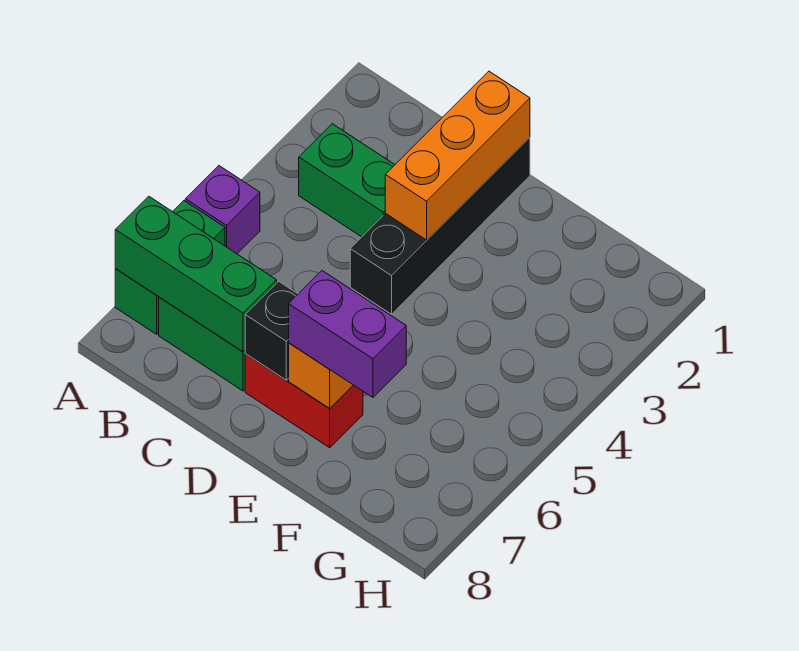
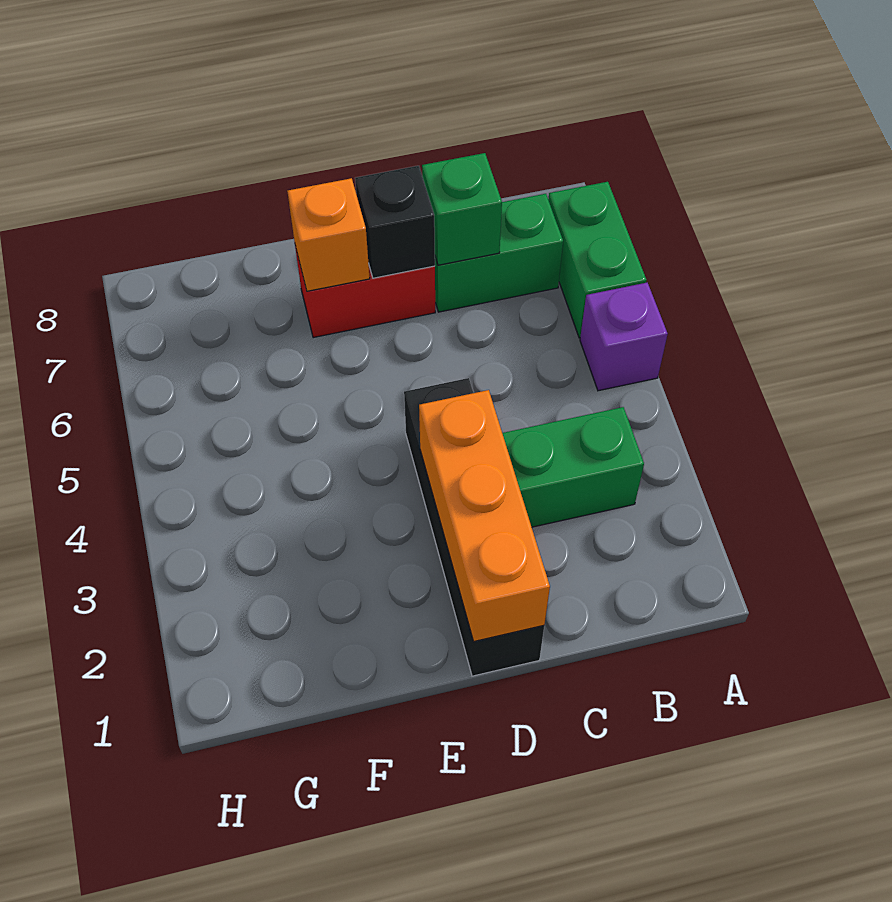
green 1x3 brick [115,196,277,352] -> green 1x1 brick [422,153,502,265]
purple 1x2 brick [289,271,406,397] -> none

